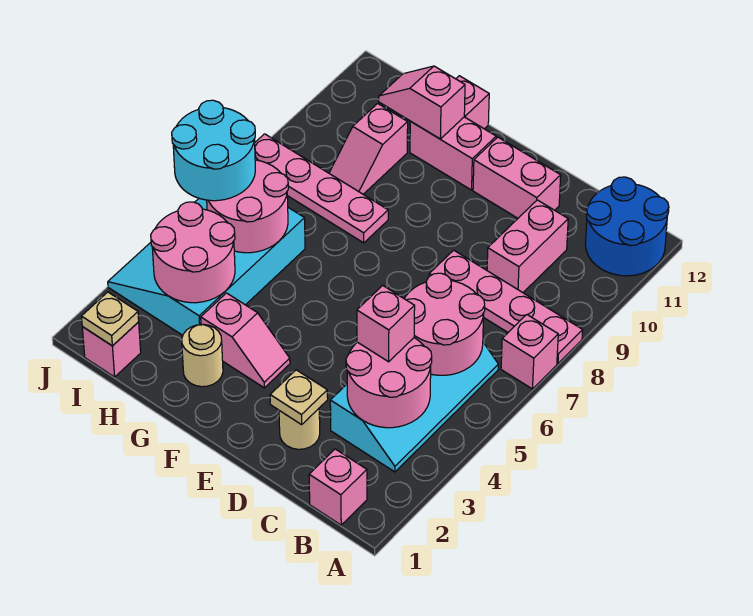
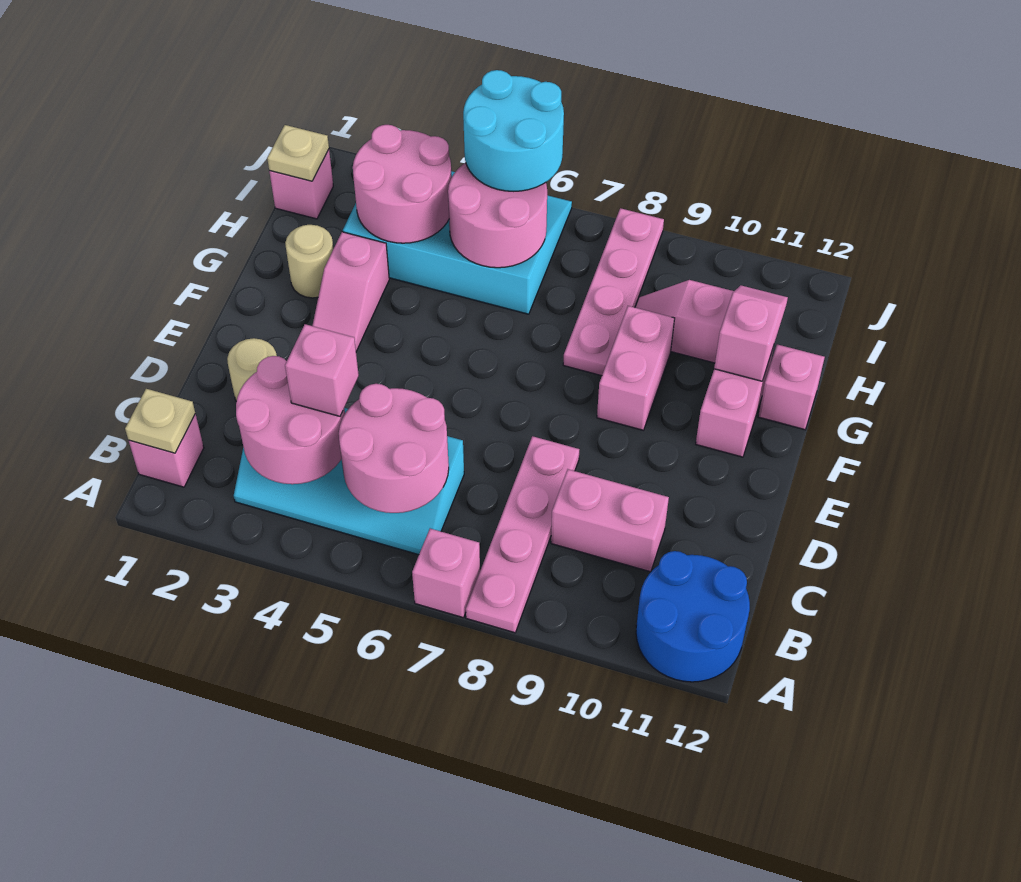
tan 1x1 plate [270,370,328,425] -> tan 1x1 plate moved to [125,389,195,453]
pink 1x2 brick [473,137,561,218] -> pink 1x2 brick moved to [597,306,675,430]

